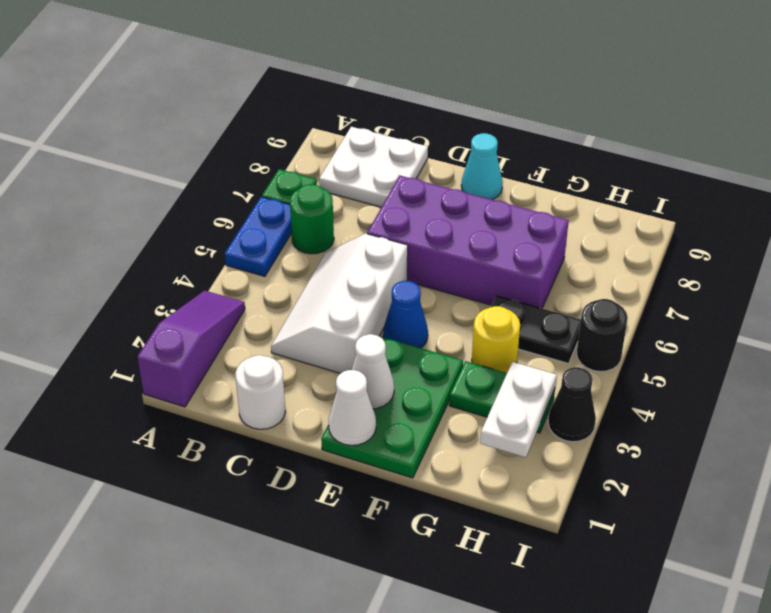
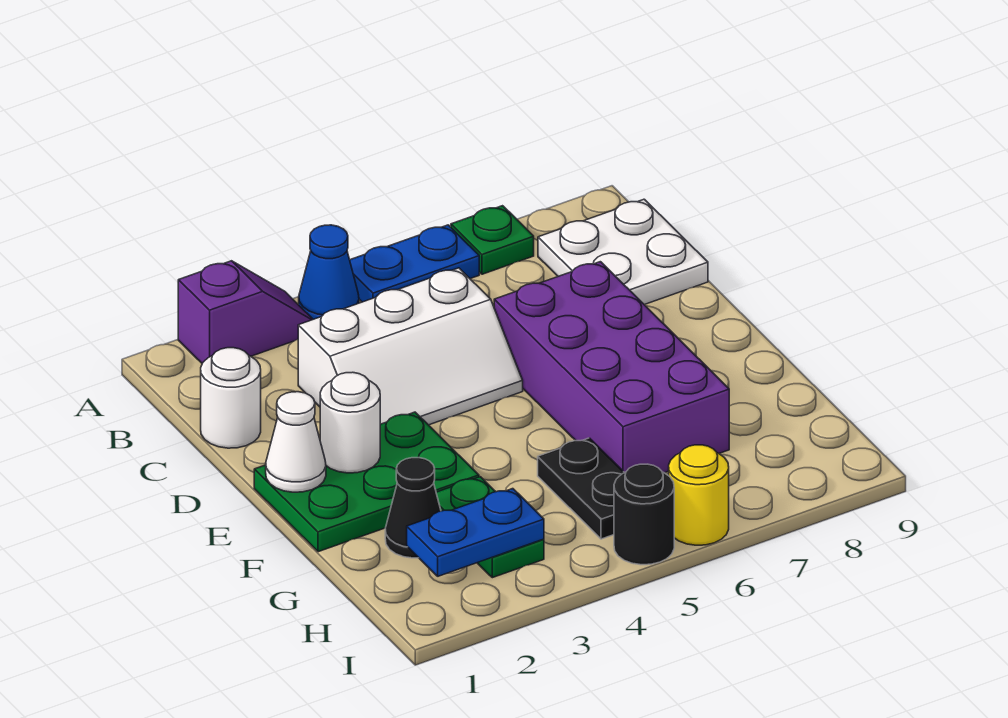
purple 1x3 slope [138,291,245,407] -> purple 1x2 slope [178,261,313,363]
green 1x1 round brick [290,184,334,254] -> none
white 2x3 slope [271,234,408,373] -> white 2x3 slope turned to [298,268,523,425]
white 1x1 cone [352,334,394,409] -> white 1x1 round brick [320,372,380,473]
blue 1x1 cone [383,281,428,348] -> blue 1x1 cone moved to [299,225,359,319]
cyan 1x1 cone [461,133,503,200] -> none
yellow 1x1 round brick [472,306,520,373] -> yellow 1x1 round brick moved to [669,445,729,545]
white 1x2 plate [480,362,557,457] -> blue 1x2 plate [407,489,544,576]
black 1x1 cone [548,367,596,442] -> black 1x1 cone moved to [385,458,441,558]

